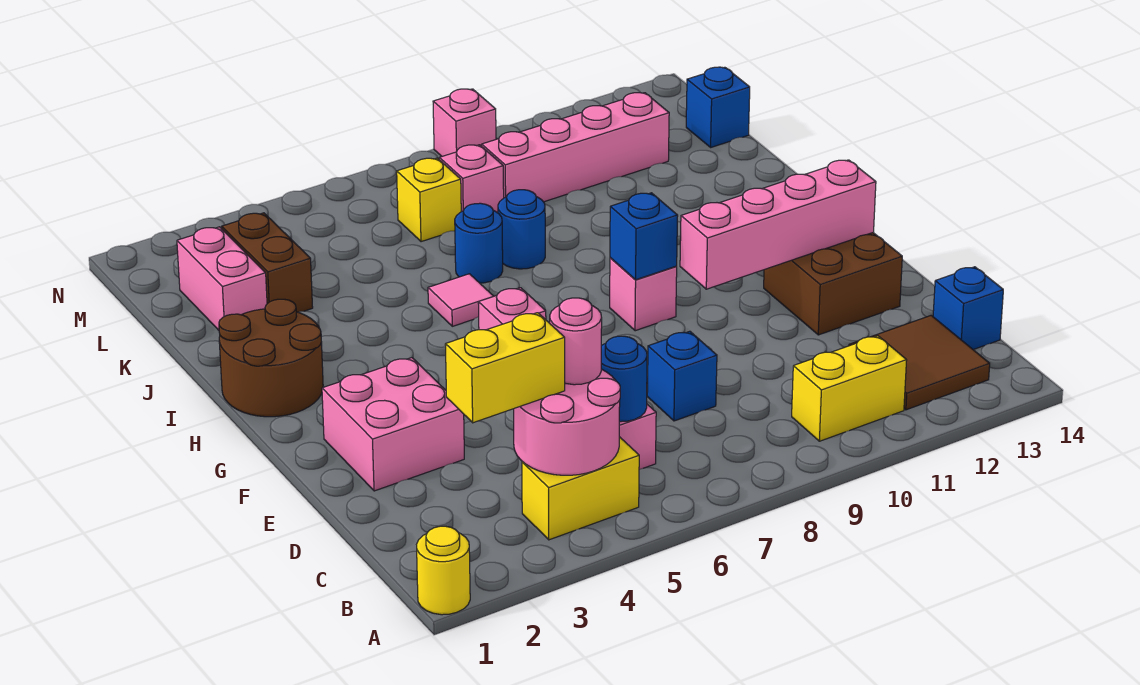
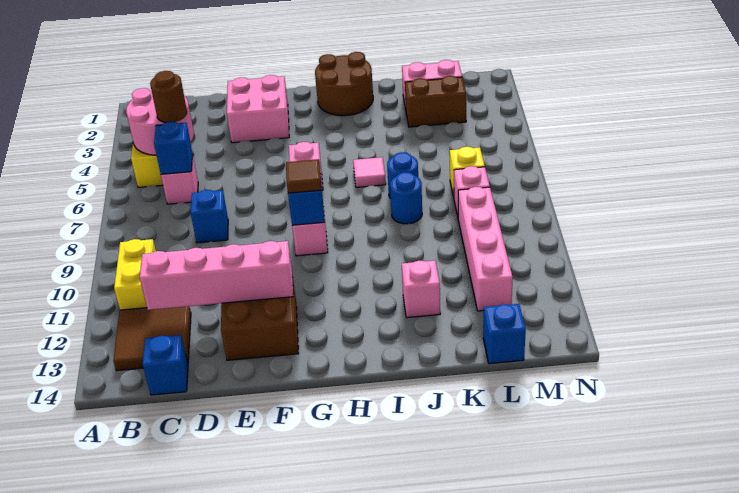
yellow 1x1 round brick [417,526,470,615] -> none
yellow 1x2 brick [445,313,565,423] -> none
pink 1x1 round brick [550,298,602,385] -> brown 1x1 round brick [150,71,187,123]
blue 1x1 round brick [601,336,647,422] -> blue 1x1 brick [154,122,193,174]
pink 1x4 brick [680,160,876,289] -> pink 1x4 brick turned to [140,241,293,310]
none -> brown 1x1 tile [286,159,321,193]
pink 1x1 brick [433,89,496,156] -> pink 1x1 brick moved to [402,260,440,318]

